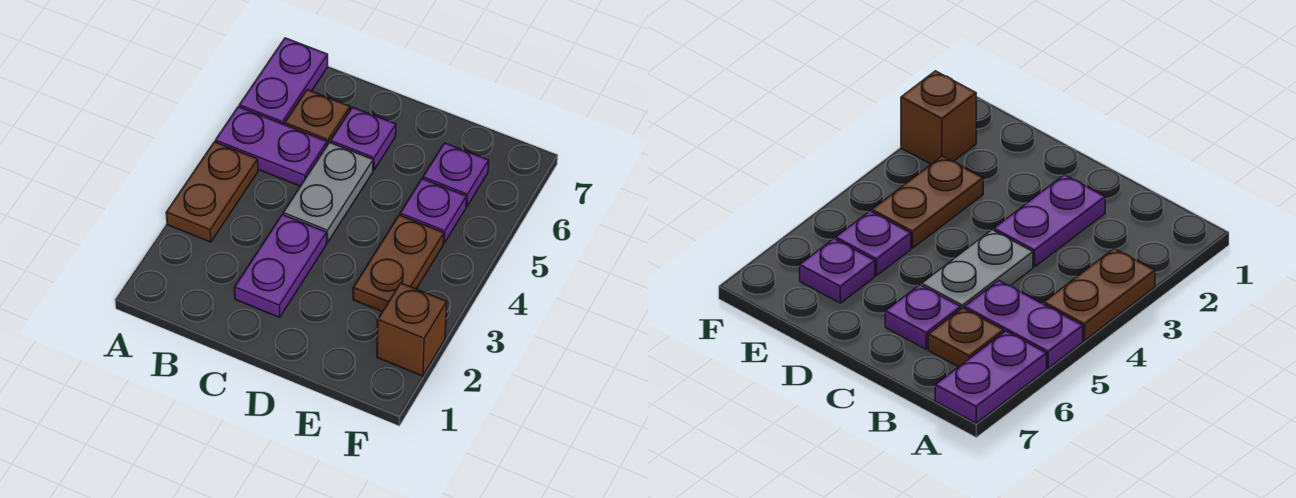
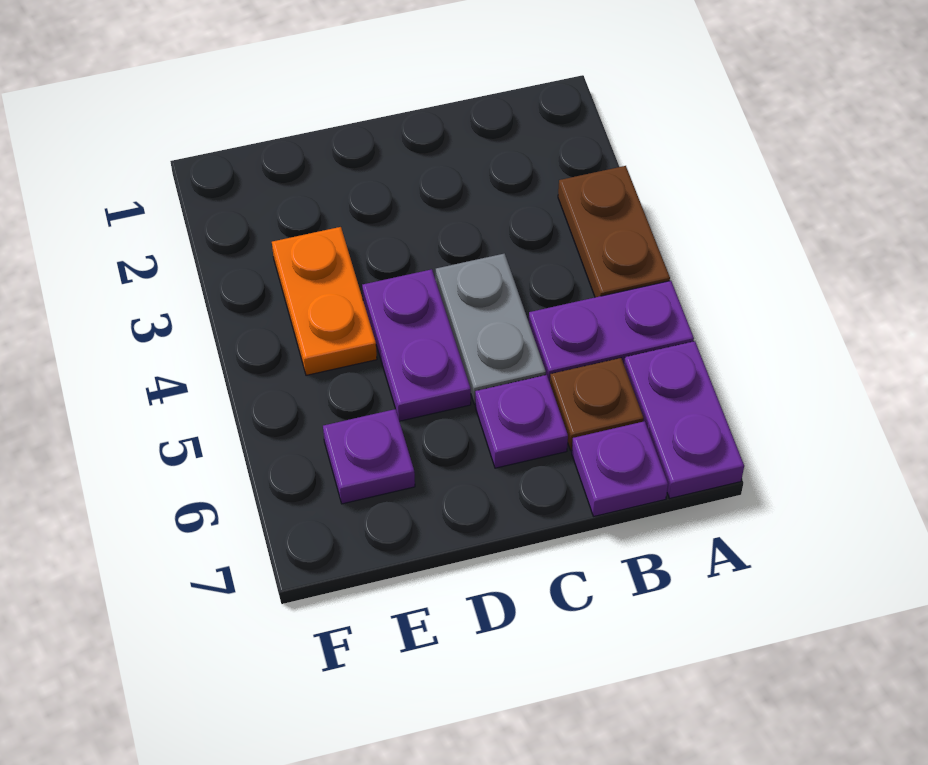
purple 1x2 plate [235,215,327,317] -> purple 1x2 plate moved to [362,269,471,421]
brown 1x2 plate [353,215,444,312] -> orange 1x2 plate [272,227,377,375]
purple 1x1 plate [400,179,466,243] -> purple 1x1 plate moved to [572,421,668,516]
brown 1x1 brick [377,283,447,376] -> none

